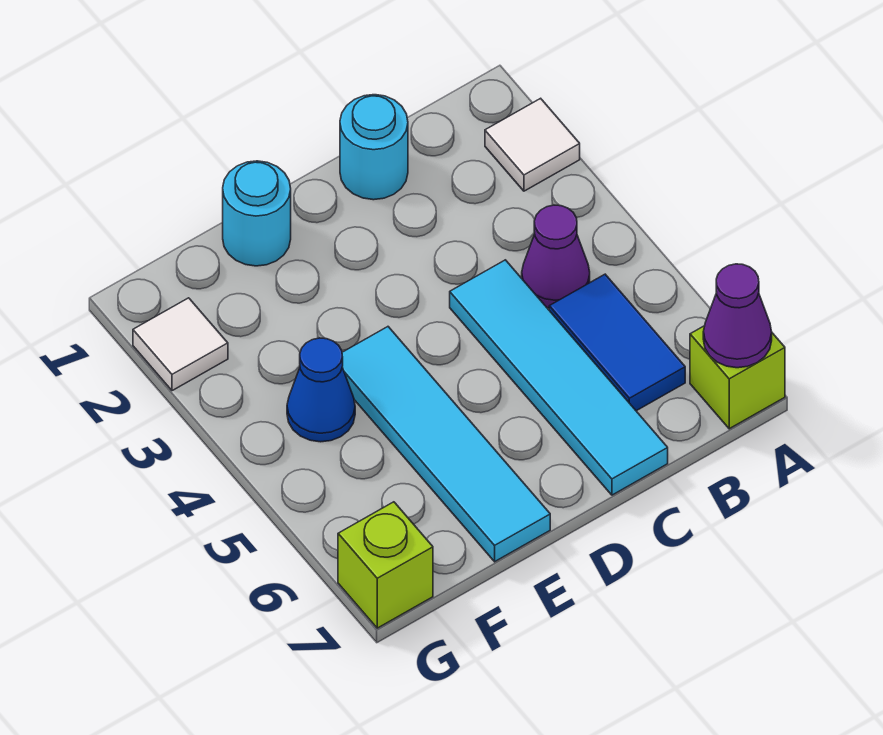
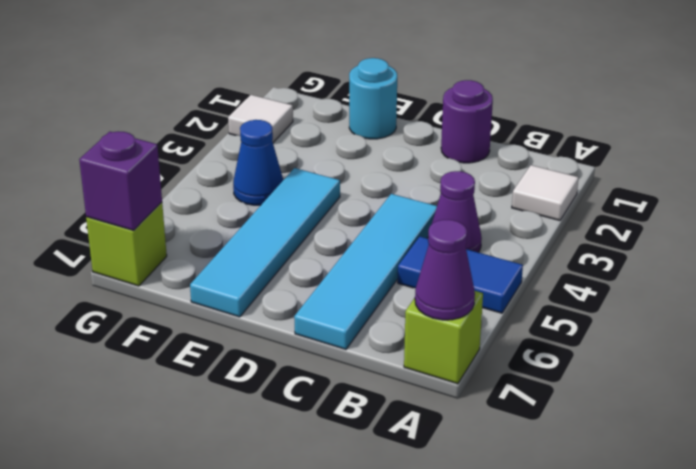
blue 1x2 tile [549,274,685,411] -> blue 1x2 tile turned to [398,237,523,313]
cyan 1x1 round brick [340,95,408,200] -> purple 1x1 round brick [441,80,493,163]
none -> purple 1x1 brick [79,131,162,230]

